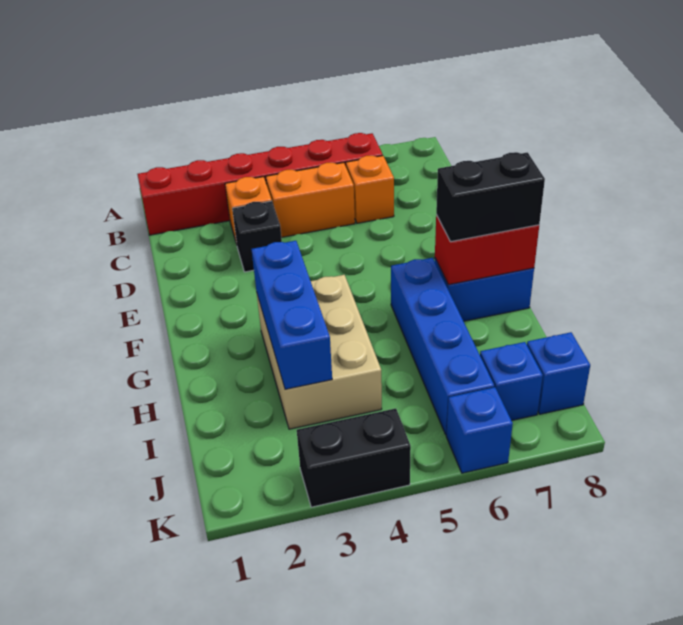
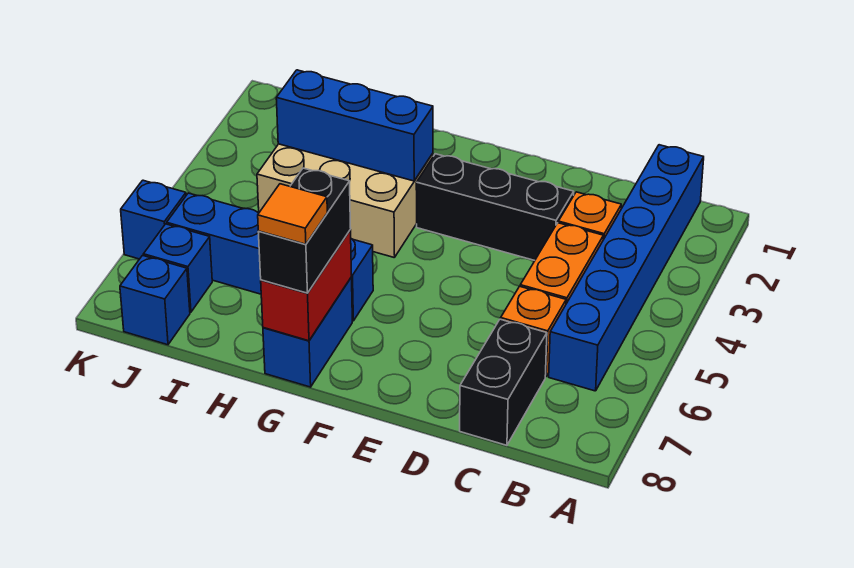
red 1x6 brick [137,133,383,235] -> blue 1x6 brick [549,145,704,391]
black 1x1 brick [232,201,282,272] -> black 1x3 brick [416,154,574,260]
none -> orange 1x1 tile [258,184,327,244]
black 1x2 brick [297,408,411,507] -> black 1x2 brick moved to [460,319,547,445]

